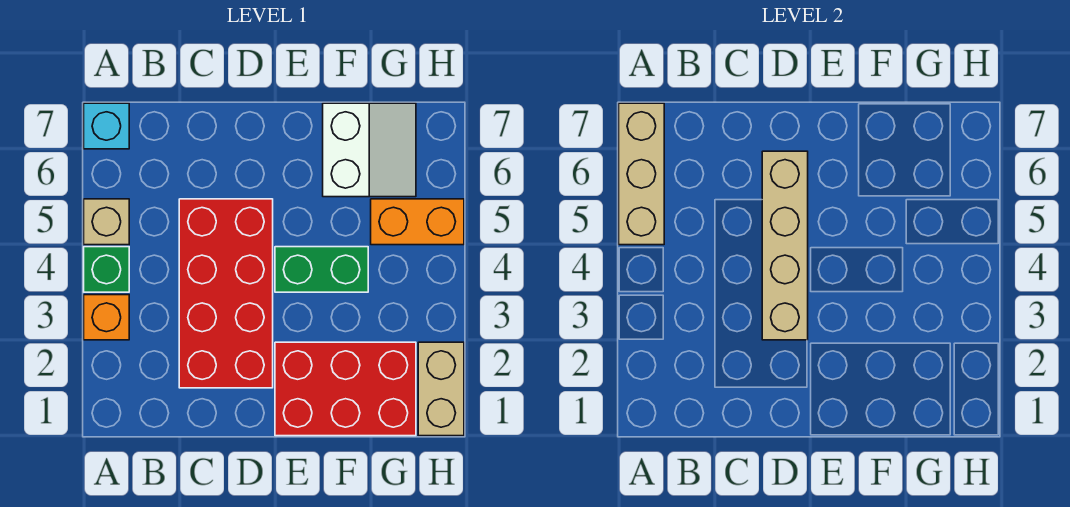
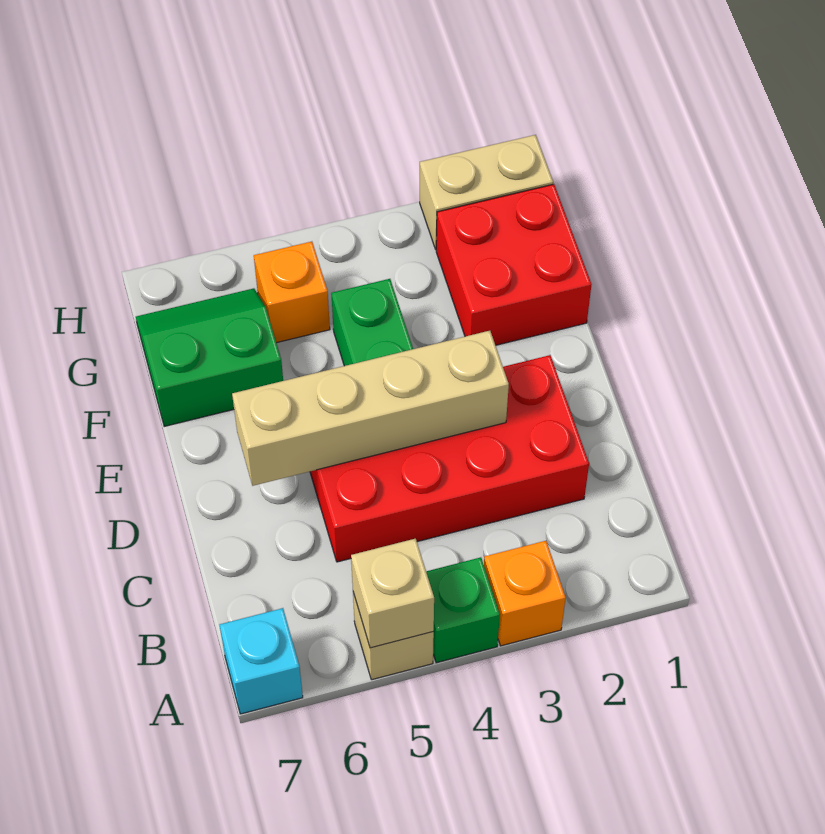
tan 1x3 brick [619,103,664,245] -> tan 1x1 brick [351,539,434,648]
red 2x3 brick [275,342,416,436] -> red 2x2 brick [436,184,592,345]
white 2x2 slope [323,103,416,197] -> green 2x2 slope [136,288,283,427]
orange 1x2 brick [371,199,464,245] -> orange 1x1 brick [254,242,330,343]

